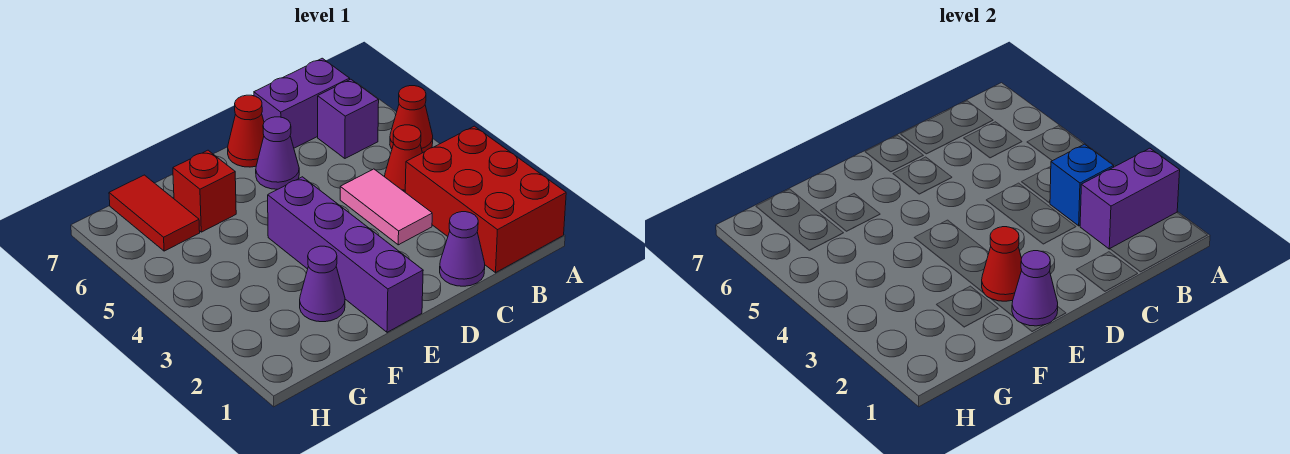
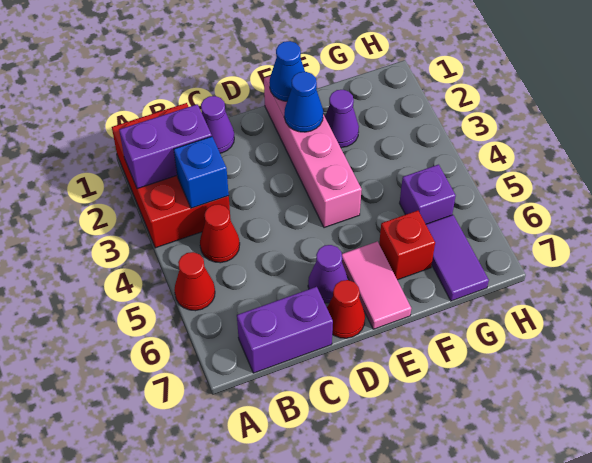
purple 1x1 brick [318,79,379,158] -> purple 1x1 brick moved to [400,165,456,224]
pink 1x2 tile [340,169,432,245] -> pink 1x2 tile moved to [342,241,411,329]
purple 1x4 brick [268,177,423,332] -> pink 1x4 brick [264,76,362,228]
purple 1x1 cone [1012,251,1058,326] -> blue 1x1 cone [269,41,305,101]
red 1x1 cone [982,227,1022,301] -> blue 1x1 cone [284,72,323,132]
red 1x2 tile [109,175,200,251] -> purple 1x2 tile [426,215,489,301]

